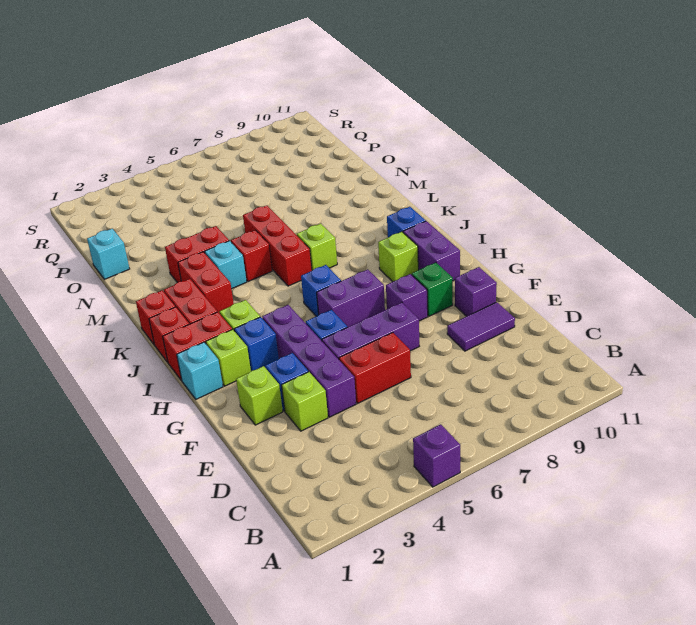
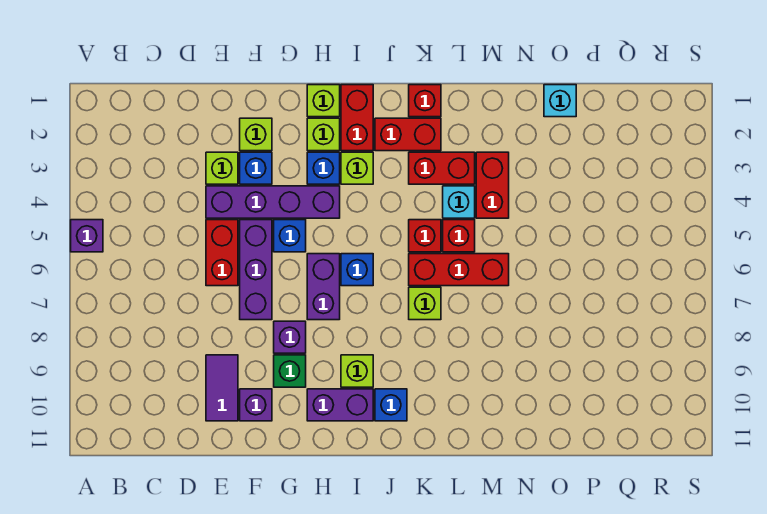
cyan 1x1 brick [177,342,223,399] -> lime 1x1 brick [307,85,340,117]
red 1x1 brick [149,307,189,362] -> red 1x1 brick moved to [409,220,441,252]

